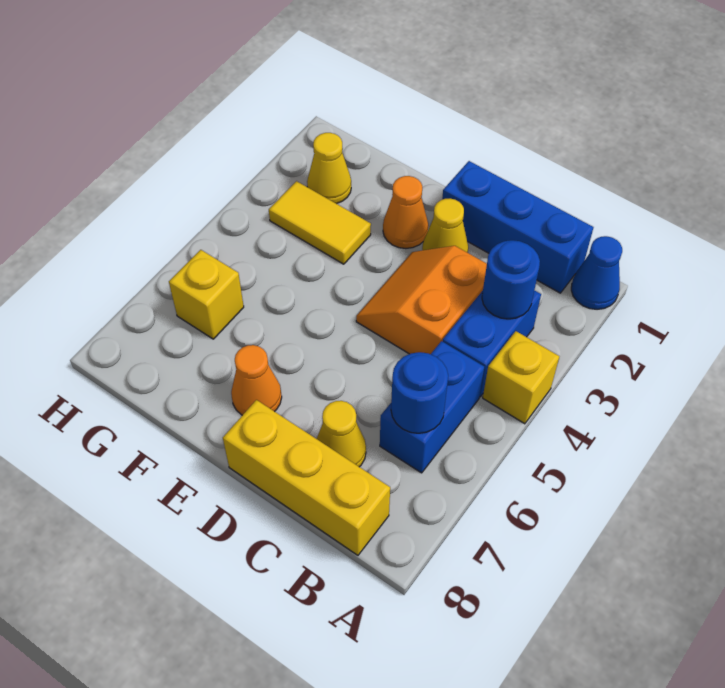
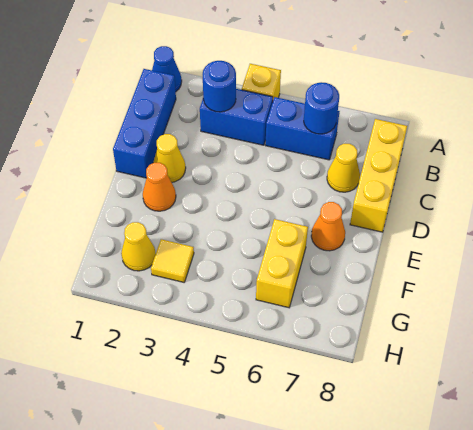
orange 2x2 slope [356,246,487,354] -> none
yellow 1x2 tile [269,181,371,264] -> yellow 1x1 tile [151,239,194,282]
yellow 1x1 brick [169,250,244,339] -> yellow 1x2 brick [256,219,308,308]

